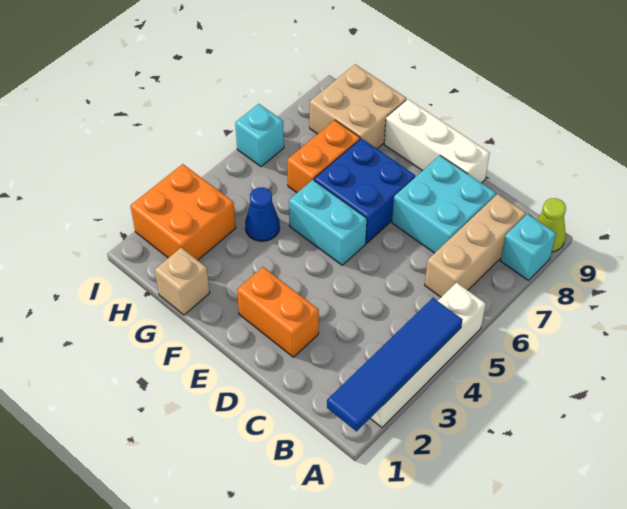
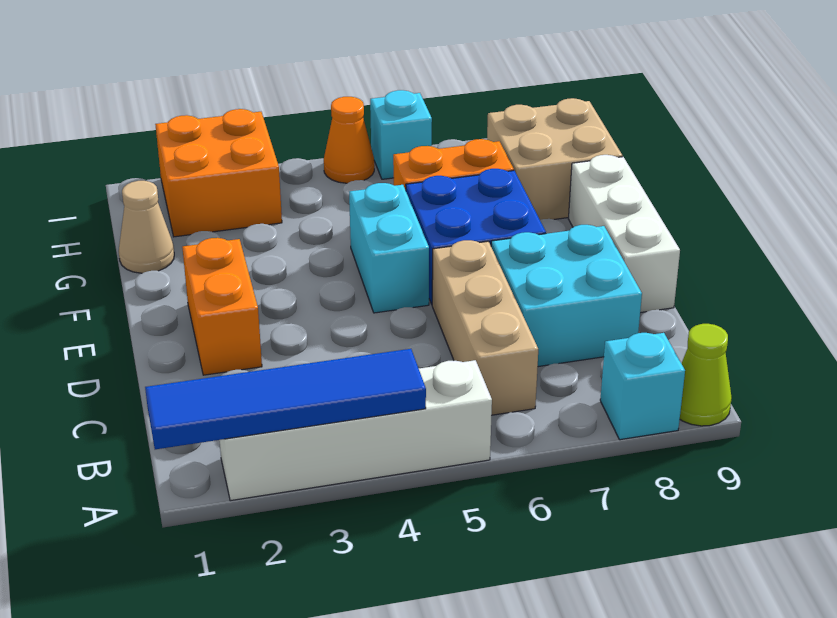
tan 1x3 brick [425,194,526,297] -> tan 1x3 brick turned to [432,240,538,415]
tan 1x1 brick [155,248,210,315] -> tan 1x1 cone [119,181,174,273]
blue 1x1 cone [245,187,280,241] -> none
none -> orange 1x1 cone [324,97,374,183]

